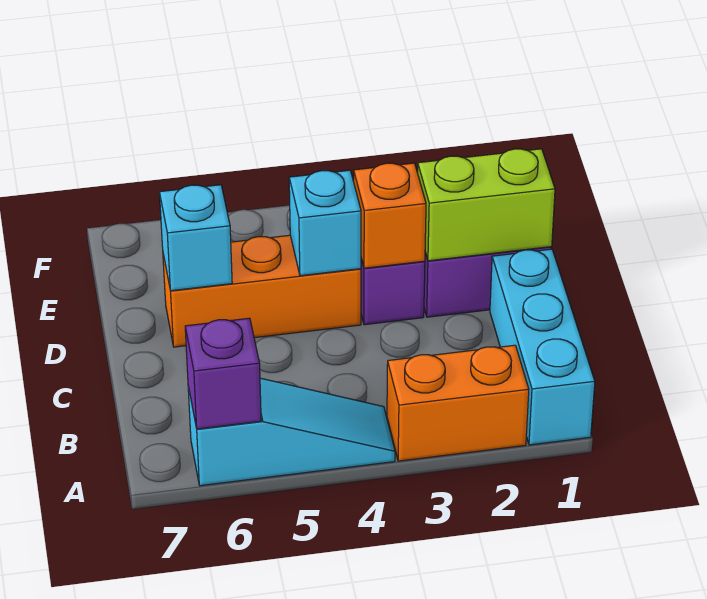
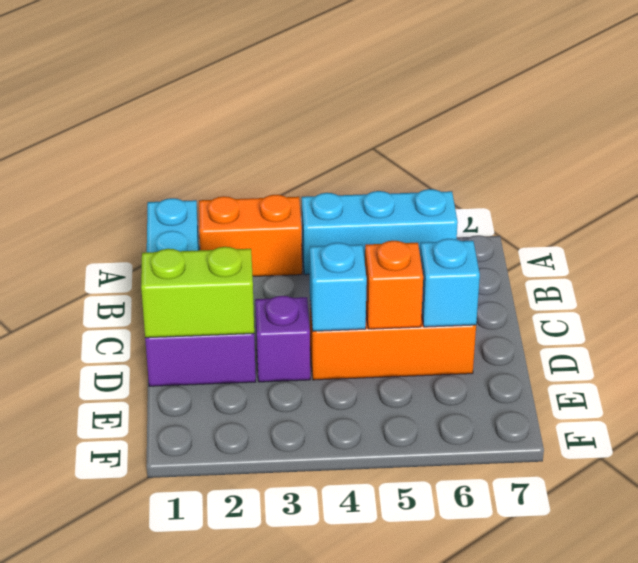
cyan 1x3 slope [188,378,395,486] -> cyan 1x3 brick [302,189,458,275]
purple 1x1 brick [185,318,261,429] -> none
orange 1x1 brick [354,163,426,268] -> orange 1x1 brick moved to [365,241,423,329]

